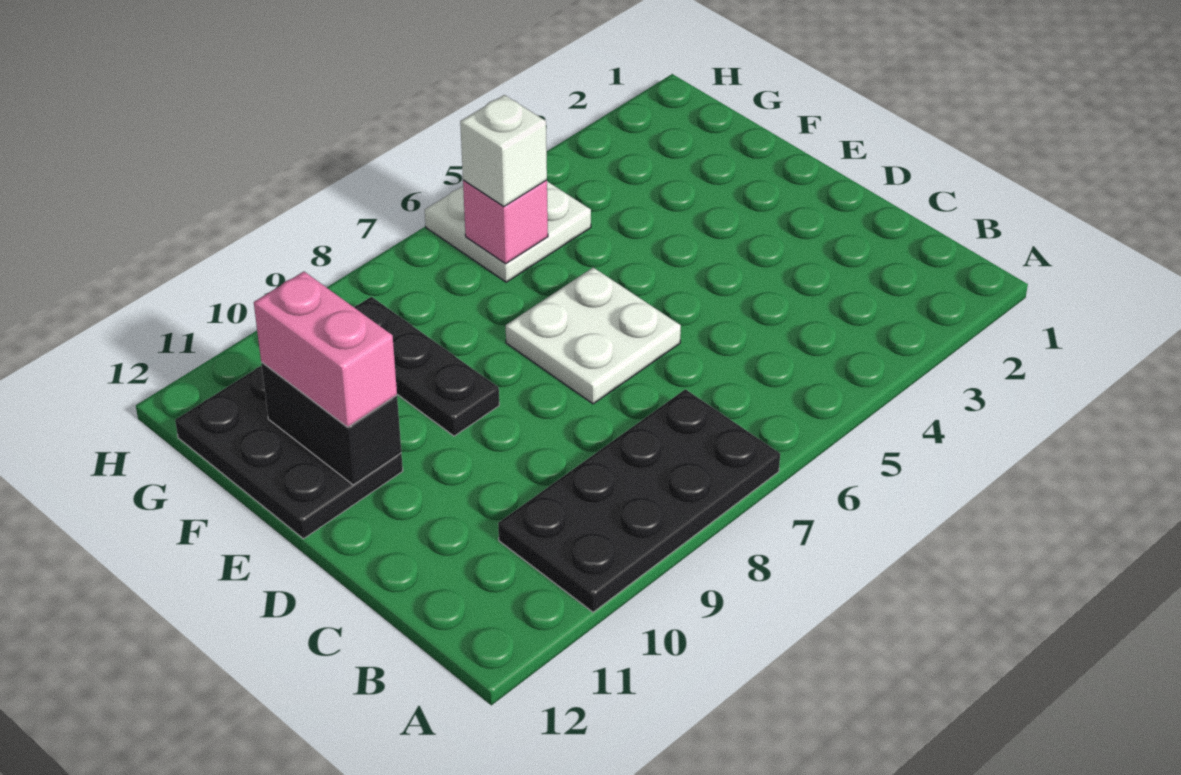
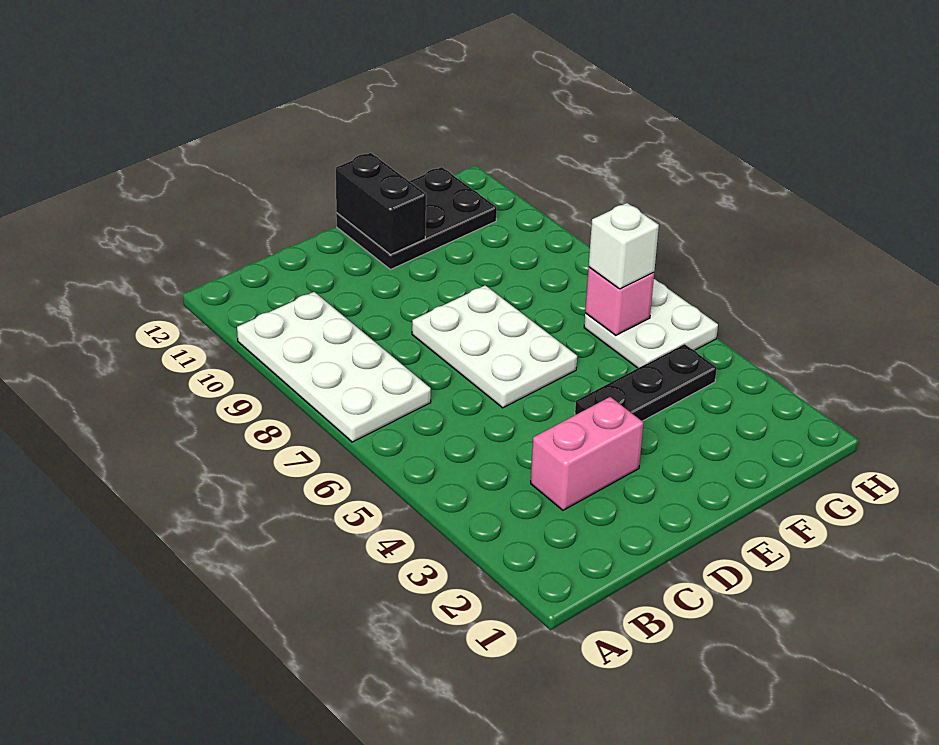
black 2x4 plate [498,389,780,612] -> white 2x4 plate [237,292,431,442]
white 2x2 plate [506,267,681,404] -> white 2x3 plate [412,285,577,408]
black 1x3 plate [354,297,499,436] -> black 1x3 plate moved to [575,344,717,421]
black 1x2 brick [261,362,401,485] -> black 1x2 brick turned to [336,153,426,255]
pink 1x2 brick [254,272,397,427] -> pink 1x2 brick moved to [531,397,643,510]

